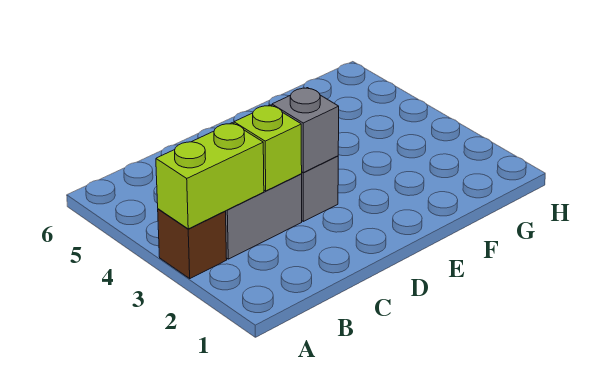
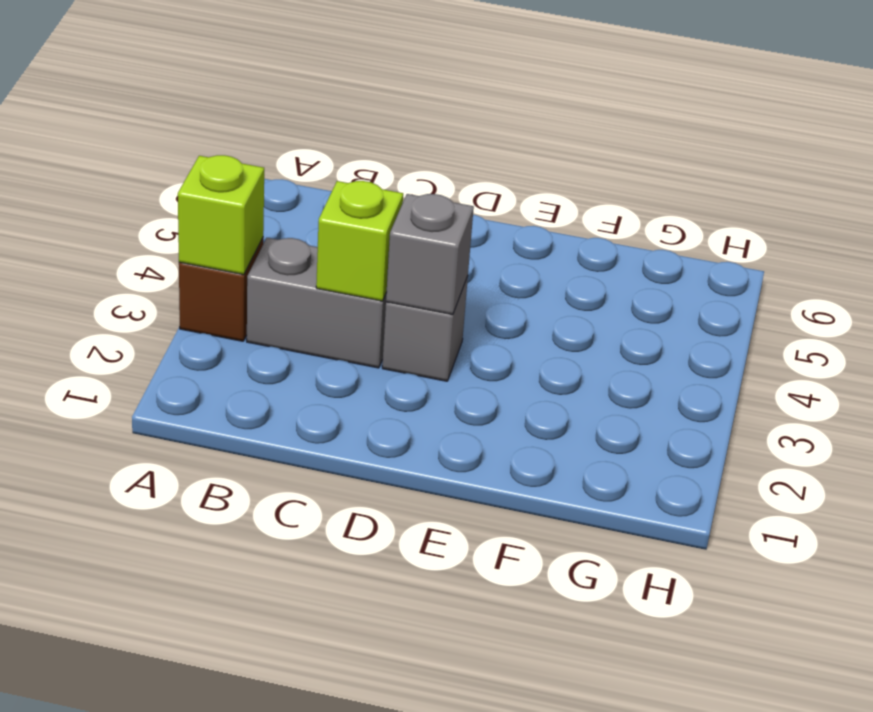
lime 1x2 brick [156,123,264,229] -> lime 1x1 brick [178,155,264,275]

